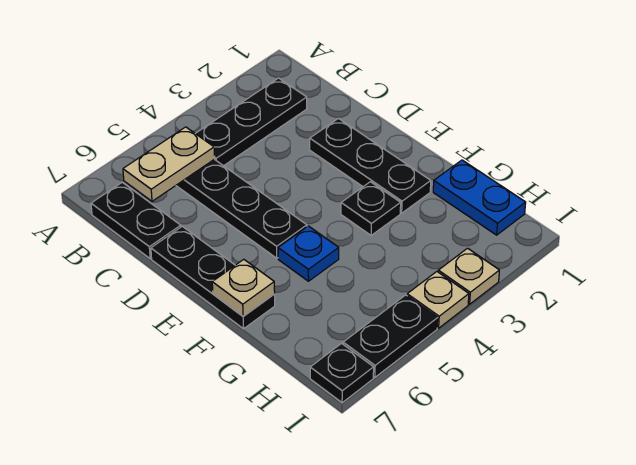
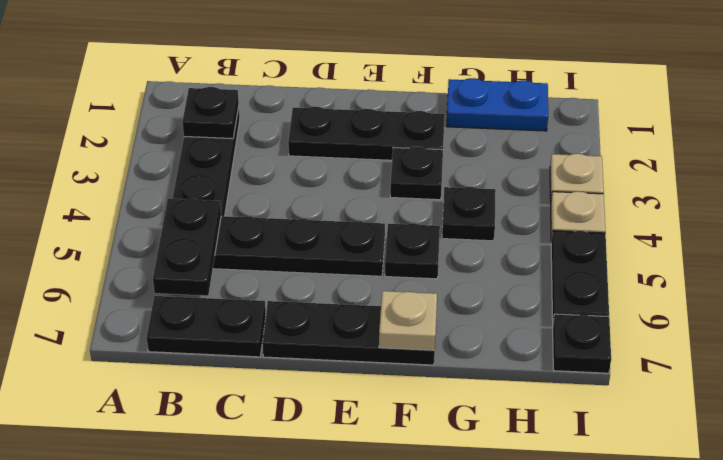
none -> black 1x1 plate [182,87,239,139]
tan 1x2 plate [123,127,215,201] -> black 1x2 plate [153,199,221,296]
blue 1x1 plate [278,226,339,281] -> black 1x1 plate [385,224,440,279]
none -> black 1x1 plate [442,187,496,241]

